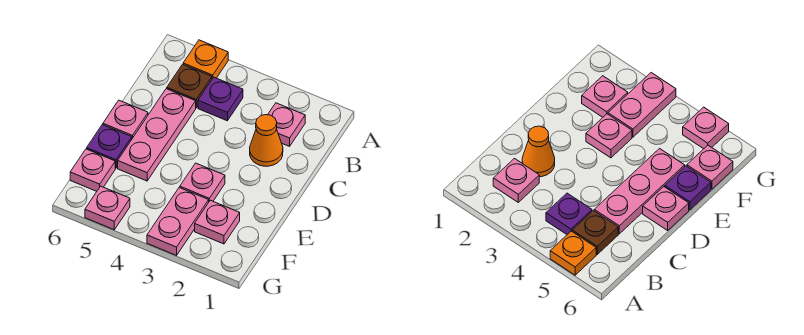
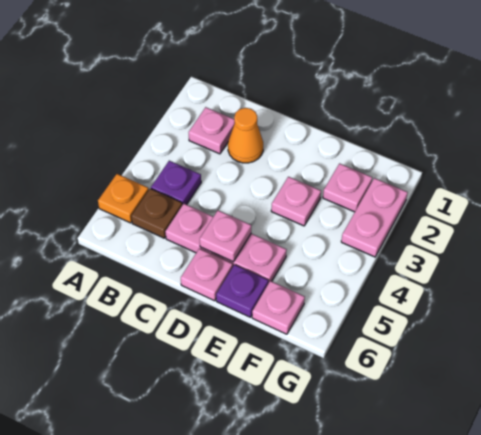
pink 1x2 plate [147,187,209,255] -> pink 1x2 plate turned to [341,178,408,257]
pink 1x1 plate [85,186,130,230] -> pink 1x1 plate moved to [200,210,251,262]

